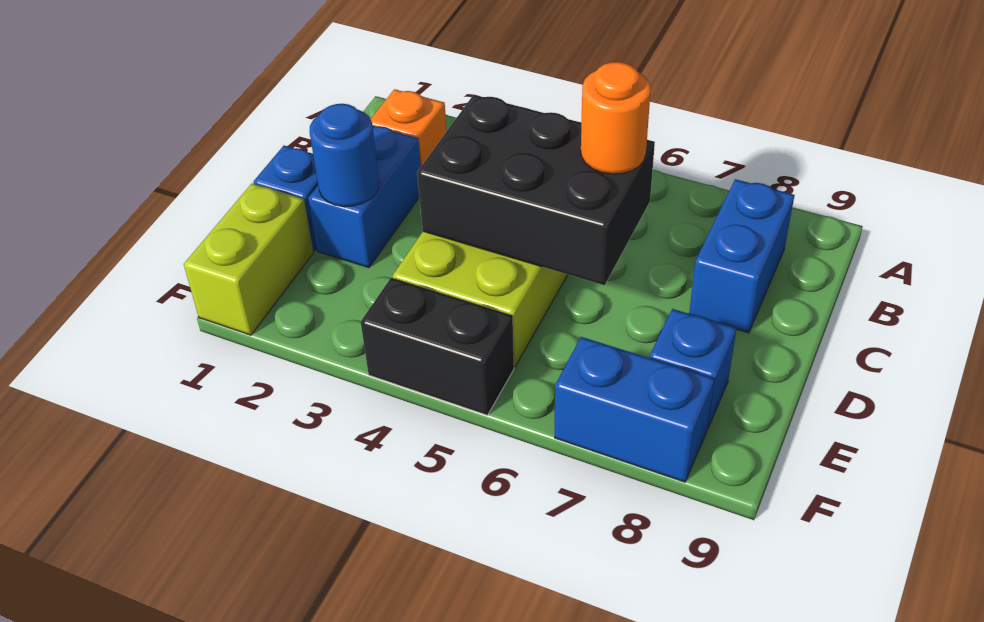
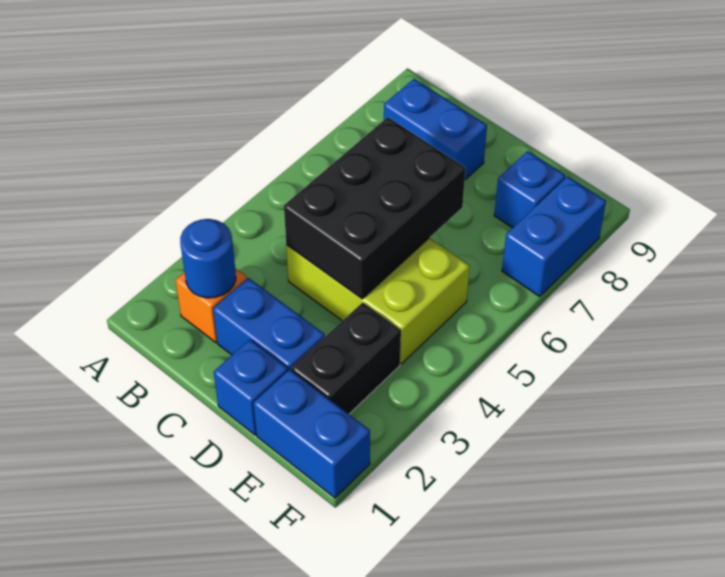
orange 1x1 round brick [581,62,651,174] -> none
blue 1x1 round brick [309,104,379,207] -> blue 1x1 round brick moved to [180,219,236,298]
lime 1x2 brick [184,183,314,335] -> blue 1x2 brick [253,369,370,498]
black 1x2 brick [361,278,514,415] -> black 1x2 brick moved to [291,303,401,414]

